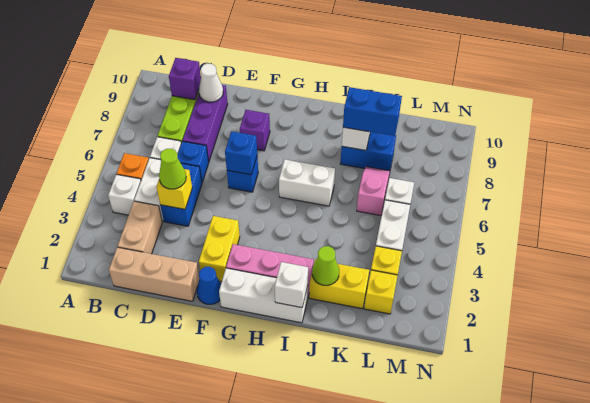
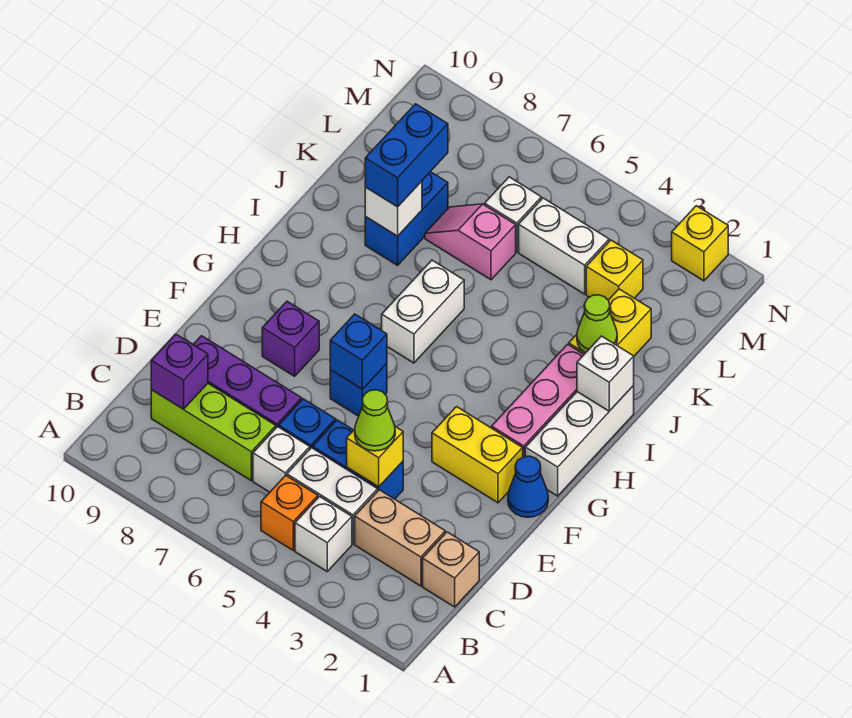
tan 1x3 brick [109,247,199,301] -> tan 1x1 brick [423,532,479,607]
white 1x1 cone [198,64,223,102] -> none
yellow 1x1 brick [364,270,398,314] -> yellow 1x1 brick moved to [672,206,728,281]

